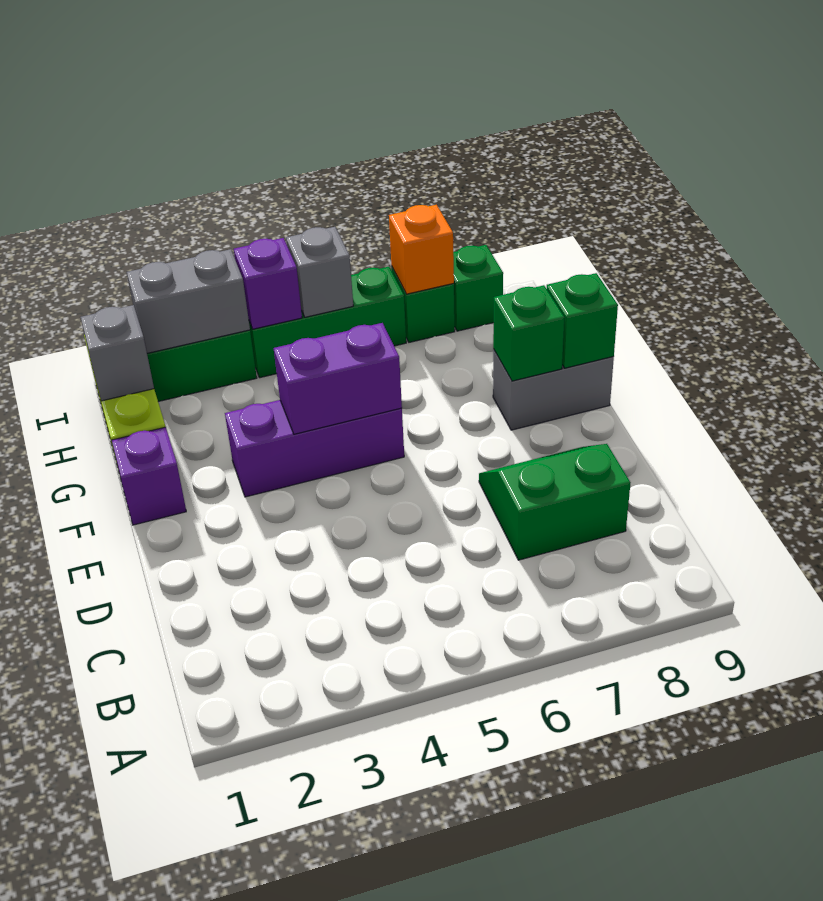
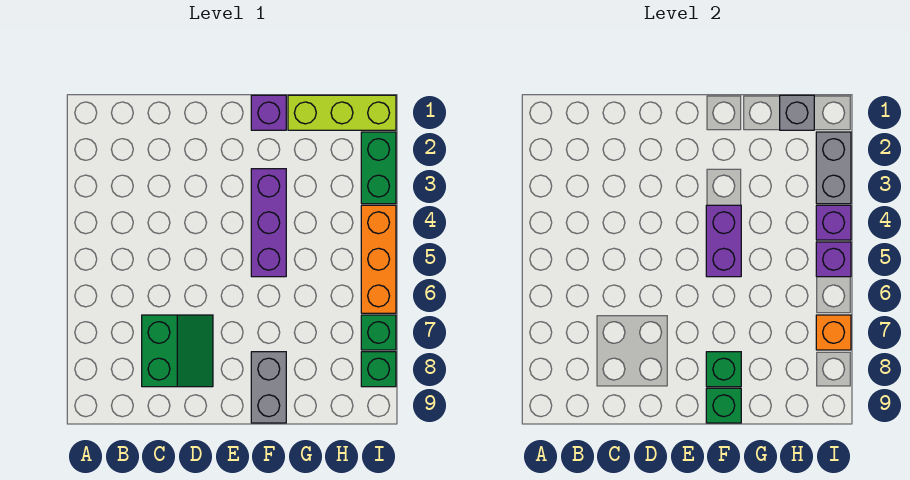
green 1x3 brick [249,267,406,378] -> orange 1x3 brick [361,205,396,313]
grey 1x1 brick [286,227,353,317] -> purple 1x1 brick [816,242,851,277]

